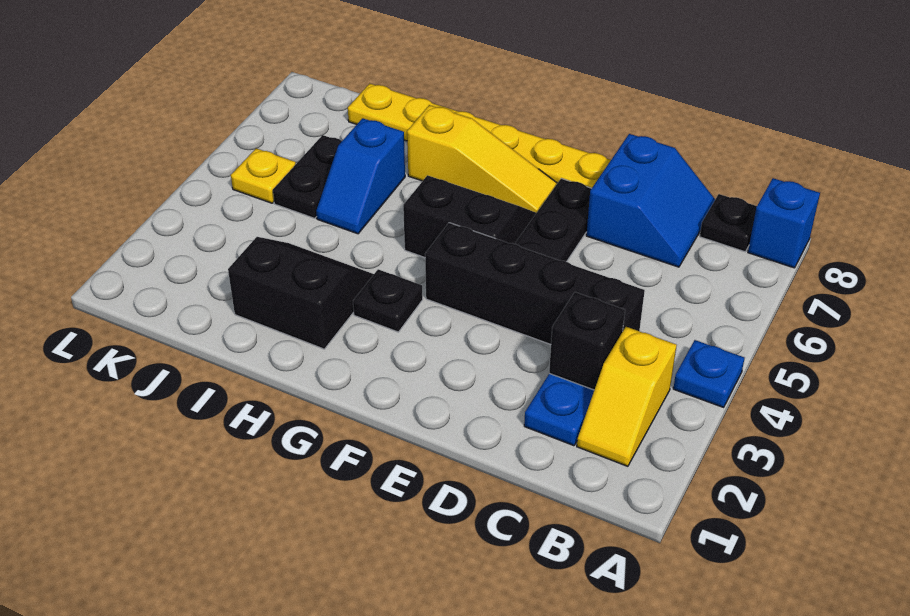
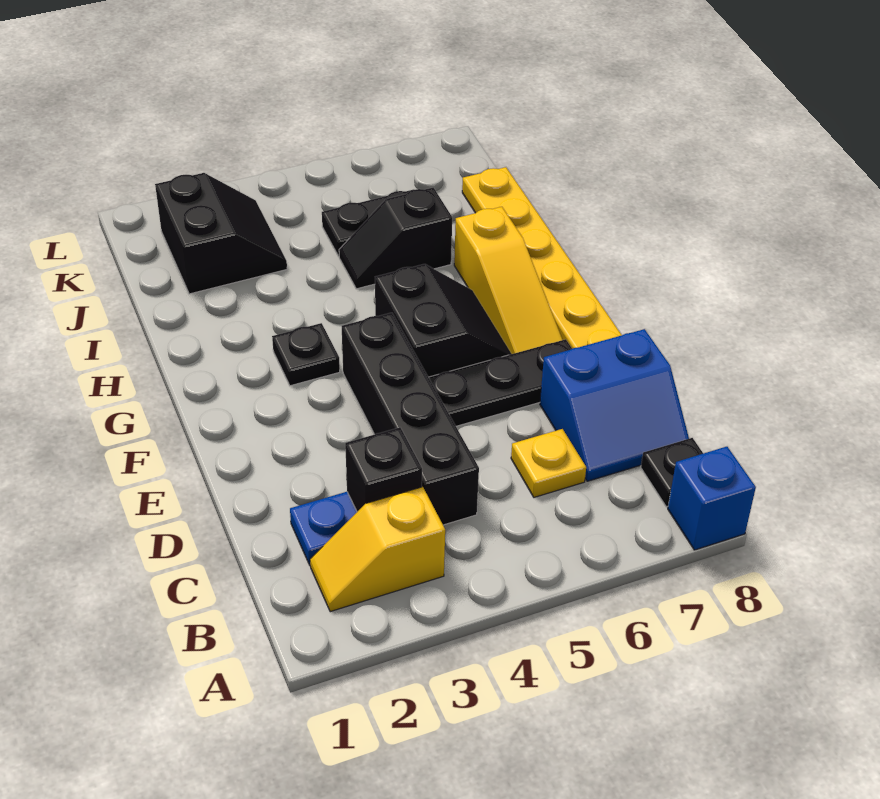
blue 1x1 plate [673,340,744,407] -> none
black 2x2 slope [228,237,374,349] -> black 2x2 slope moved to [155,173,287,294]
blue 1x2 slope [316,118,405,234] -> black 1x2 slope [339,188,452,289]
yellow 1x1 plate [231,148,296,203] -> yellow 1x1 plate moved to [511,429,586,497]

